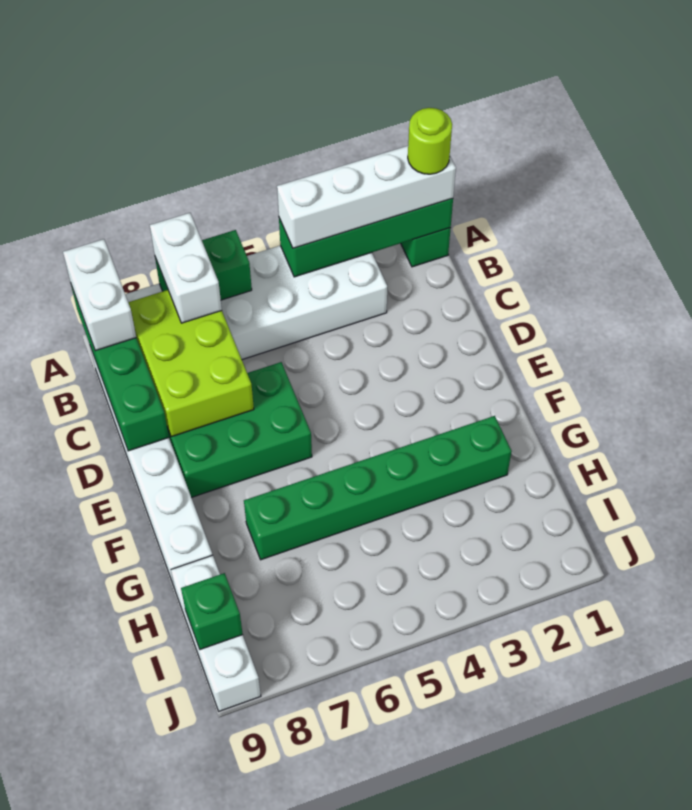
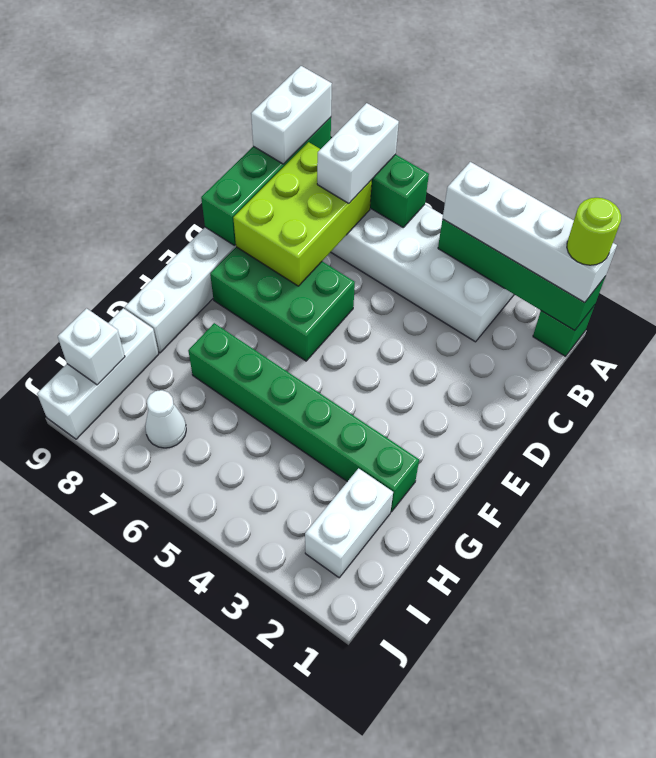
none -> white 1x2 brick [305,468,393,578]
none -> white 1x1 cone [145,390,186,448]
green 1x1 brick [181,573,243,649] -> white 1x1 brick [58,308,125,385]

